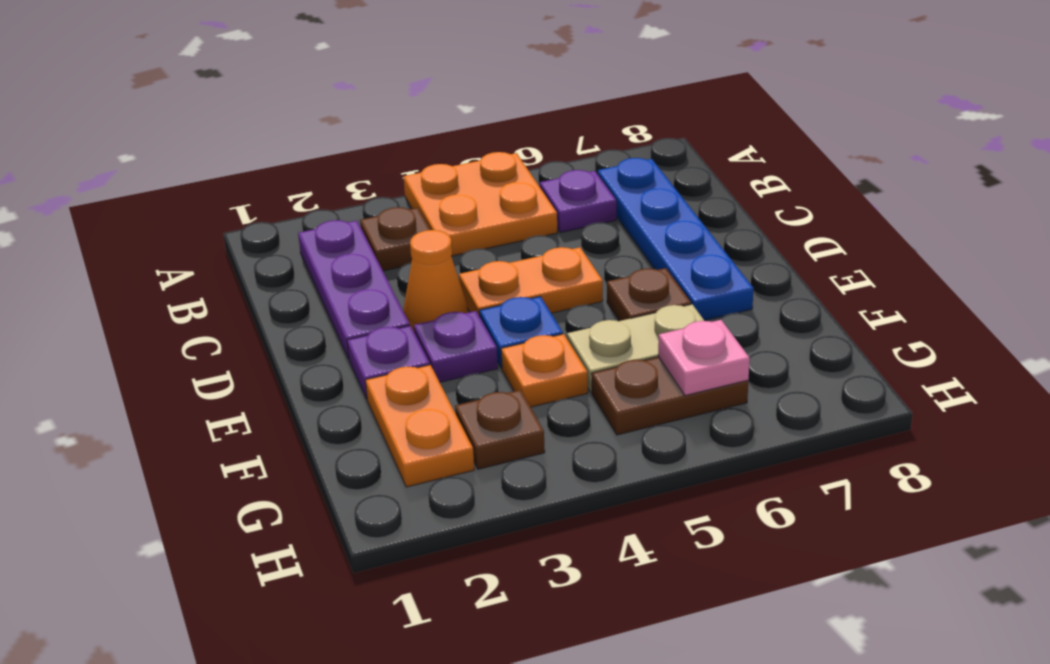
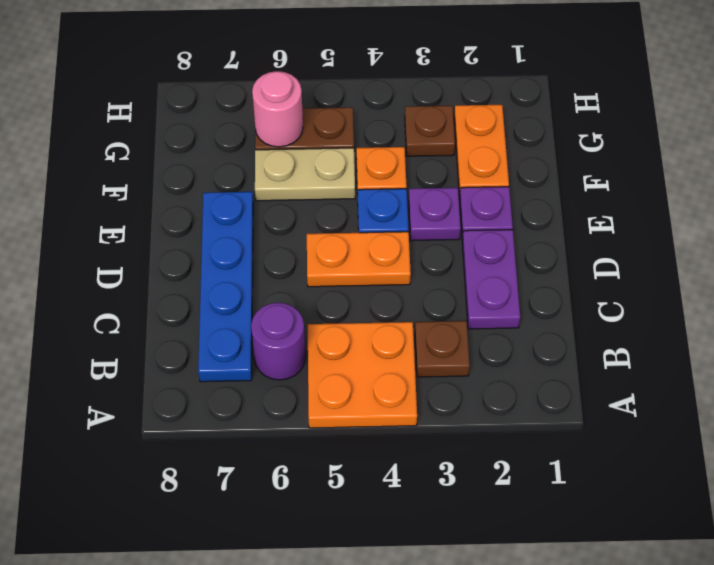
purple 1x3 plate [298,220,410,359] -> purple 1x2 plate [462,230,520,329]
purple 1x1 plate [540,170,616,232] -> purple 1x1 round brick [251,303,306,380]
orange 1x1 cone [403,230,468,331] -> none
brown 1x1 plate [607,268,691,321] -> none
pink 1x1 plate [658,320,750,396] -> pink 1x1 round brick [252,71,303,147]

